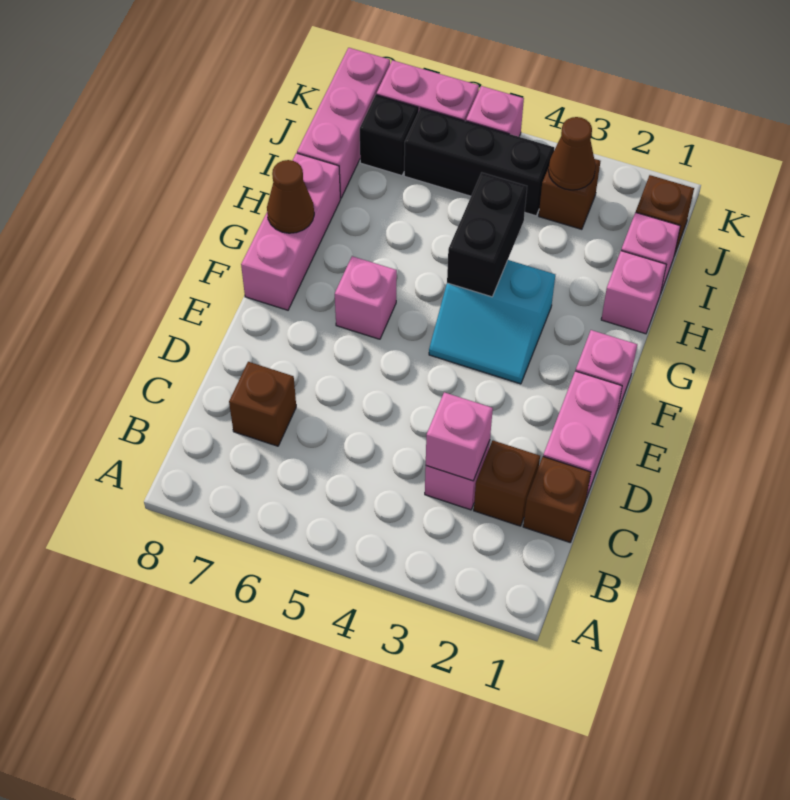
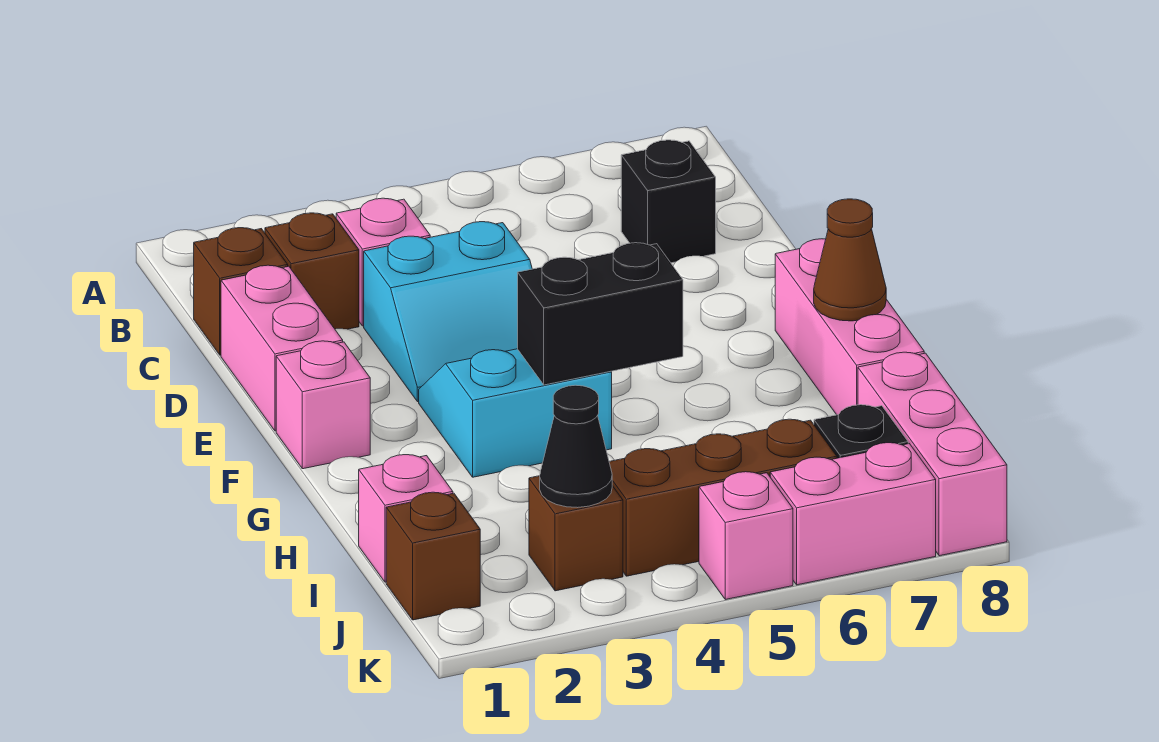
pink 1x1 brick [426,392,493,481] -> none
brown 1x1 brick [229,362,296,446] -> black 1x1 brick [621,140,716,263]
none -> cyan 2x2 slope [364,222,532,402]
pink 1x1 brick [335,256,397,339] -> none
black 1x2 brick [447,173,527,297] -> black 1x2 brick turned to [518,243,683,385]
pink 1x1 brick [601,251,666,334] -> none
brown 1x1 cone [548,117,596,190] -> black 1x1 cone [540,385,612,508]
black 1x3 brick [404,108,554,216] -> brown 1x3 brick [609,419,837,576]

